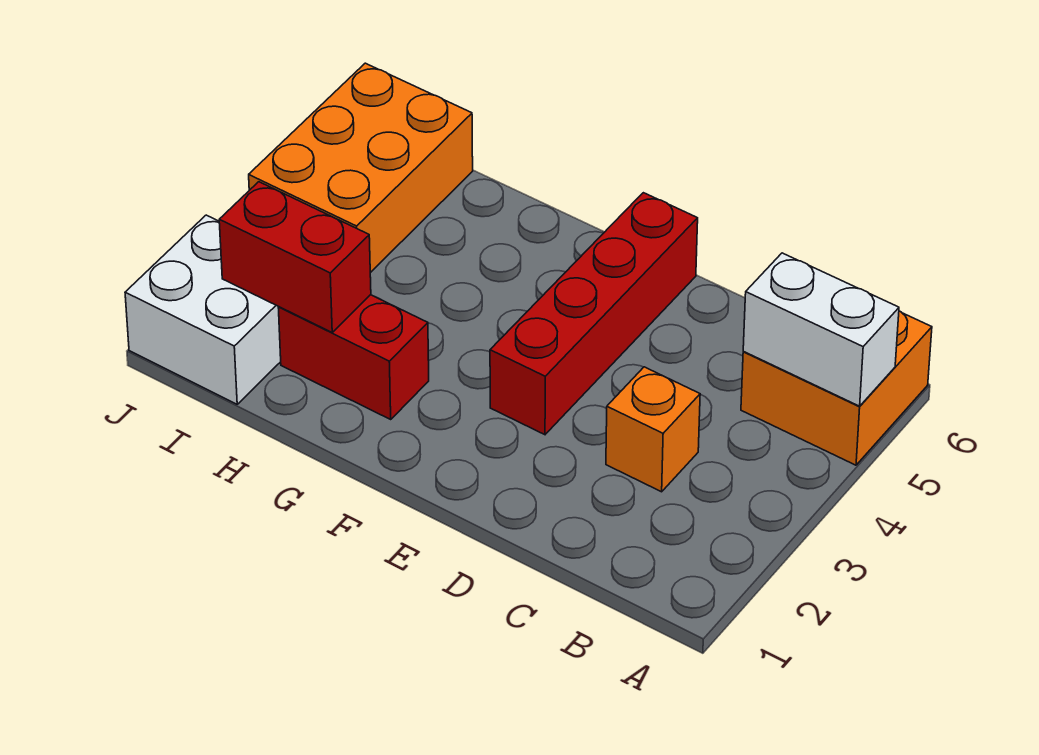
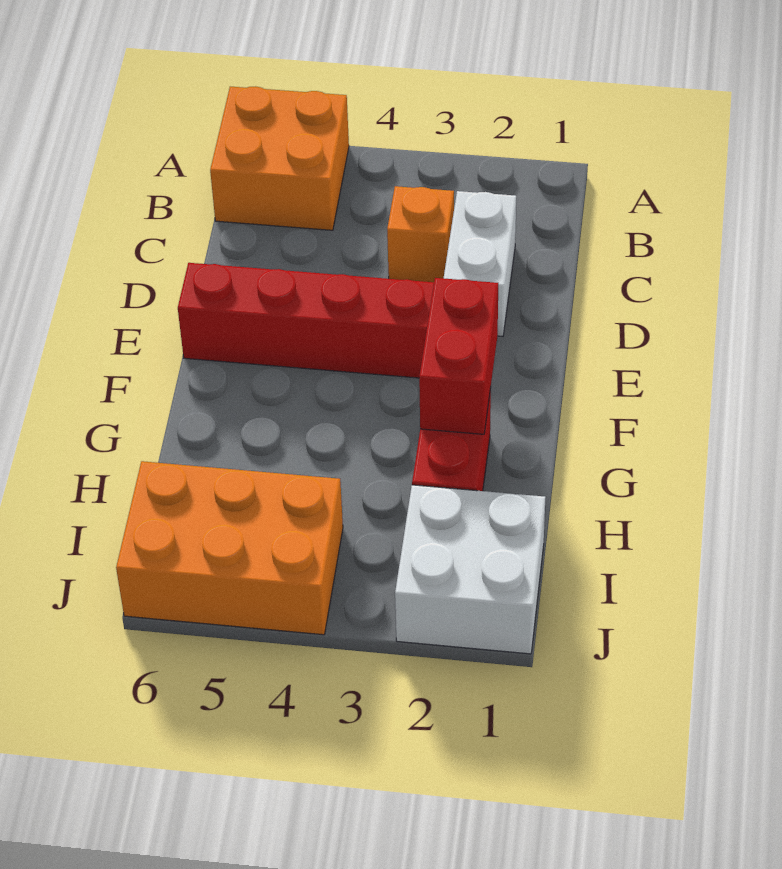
white 1x2 brick [743,253,899,406] -> white 1x2 brick moved to [444,191,516,336]
red 1x2 brick [219,182,371,332] -> red 1x2 brick moved to [419,278,498,434]

